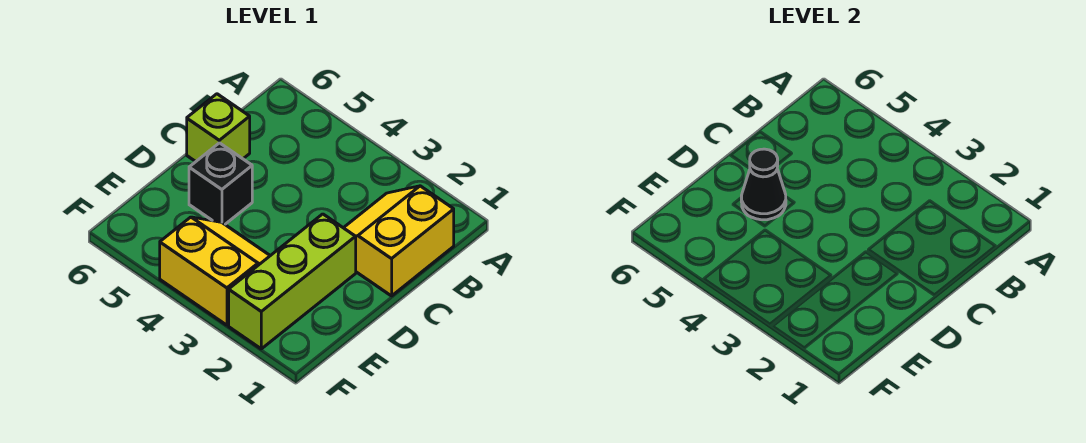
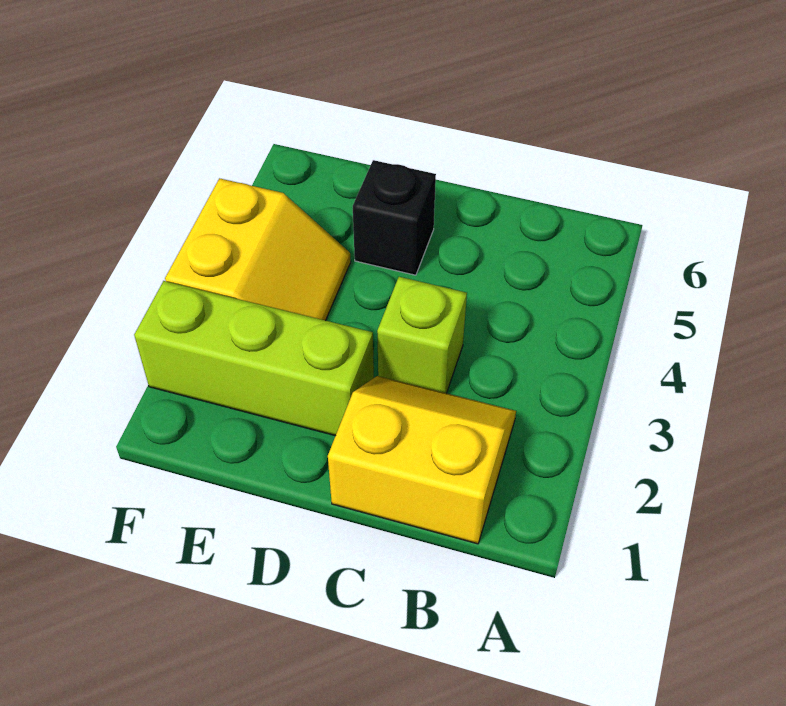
lime 1x1 brick [187,94,250,162] -> lime 1x1 brick moved to [377,277,467,393]
black 1x1 cone [741,149,786,220] -> none

